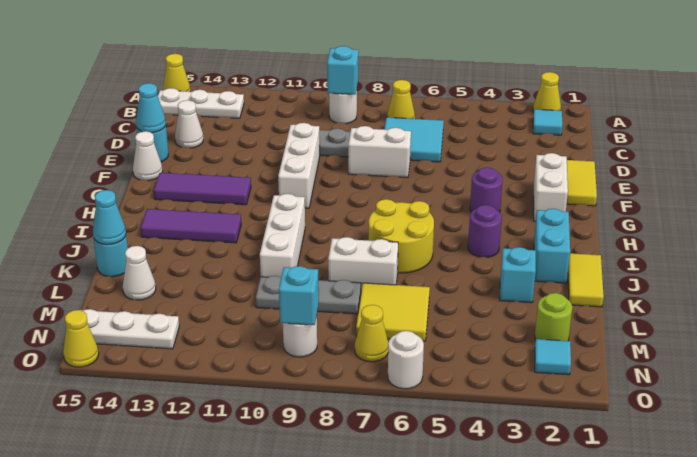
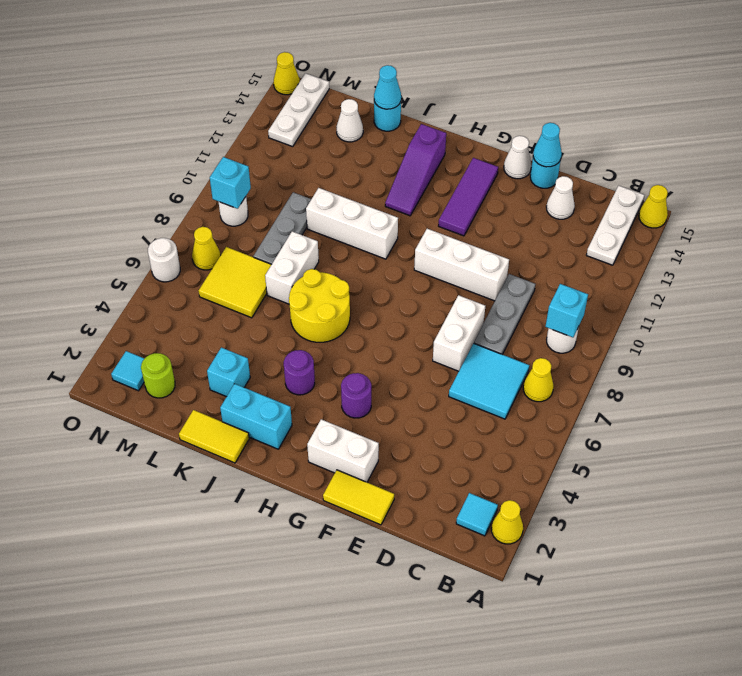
purple 1x3 tile [140,209,241,243] -> purple 1x3 slope [385,124,446,216]

